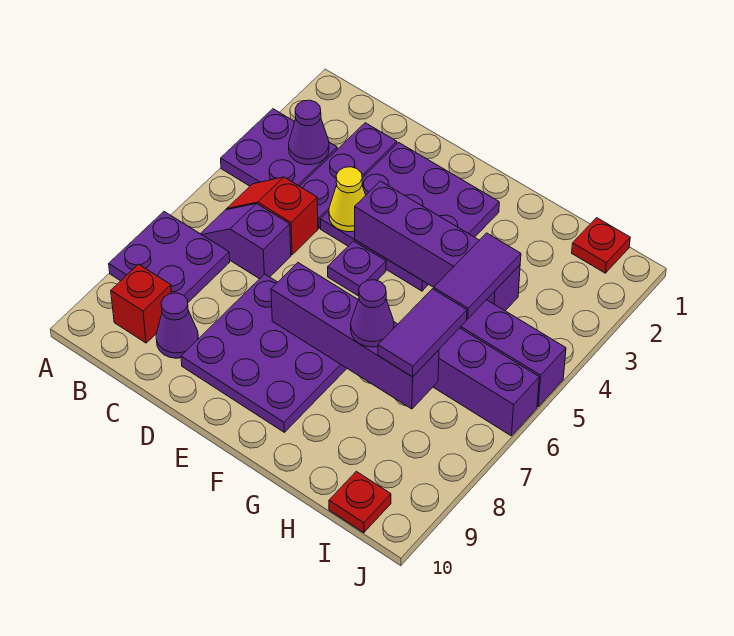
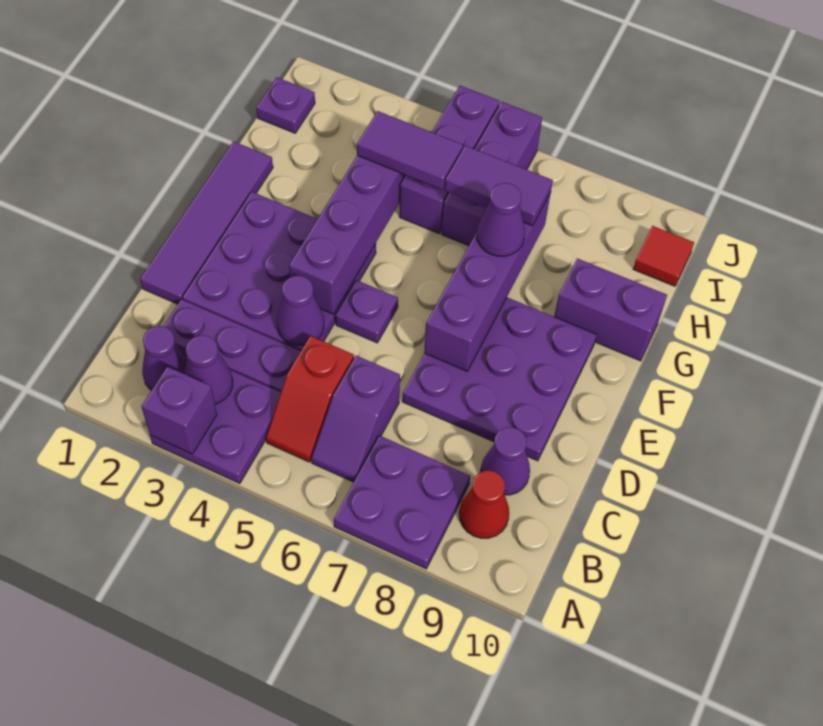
none -> purple 1x1 brick [142,367,217,454]
none -> purple 1x1 cone [142,326,187,390]
red 1x1 brick [111,264,171,343] -> red 1x1 cone [459,471,509,538]
none -> purple 1x4 tile [140,141,273,304]
yellow 1x1 cone [329,167,366,232] -> purple 1x1 cone [277,276,324,345]
none -> purple 1x2 brick [554,258,667,361]
red 1x1 plate [572,218,630,273] -> purple 1x1 plate [256,77,315,133]
red 1x1 plate [329,471,391,533] -> red 1x1 tile [633,226,694,286]

